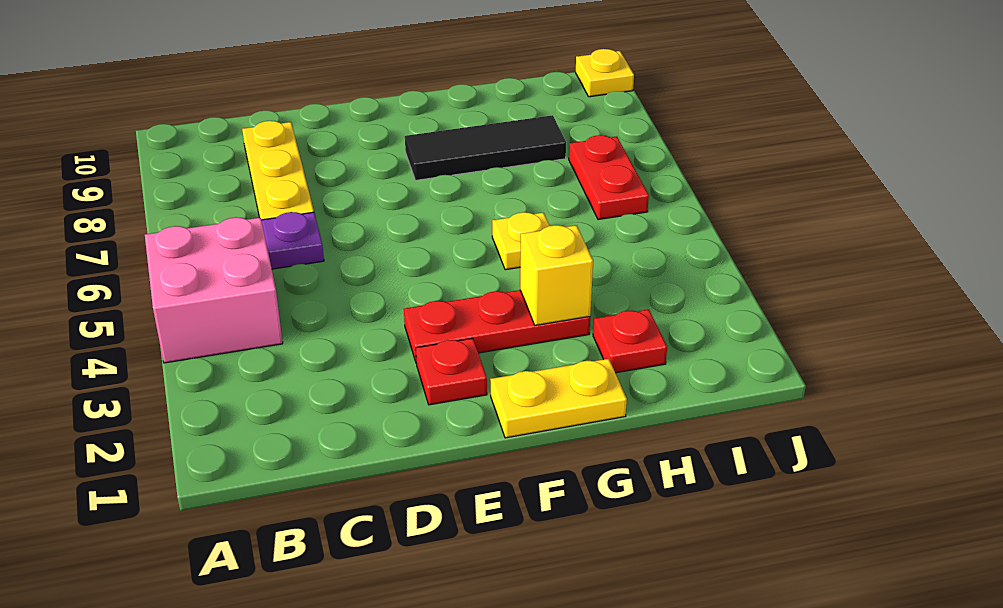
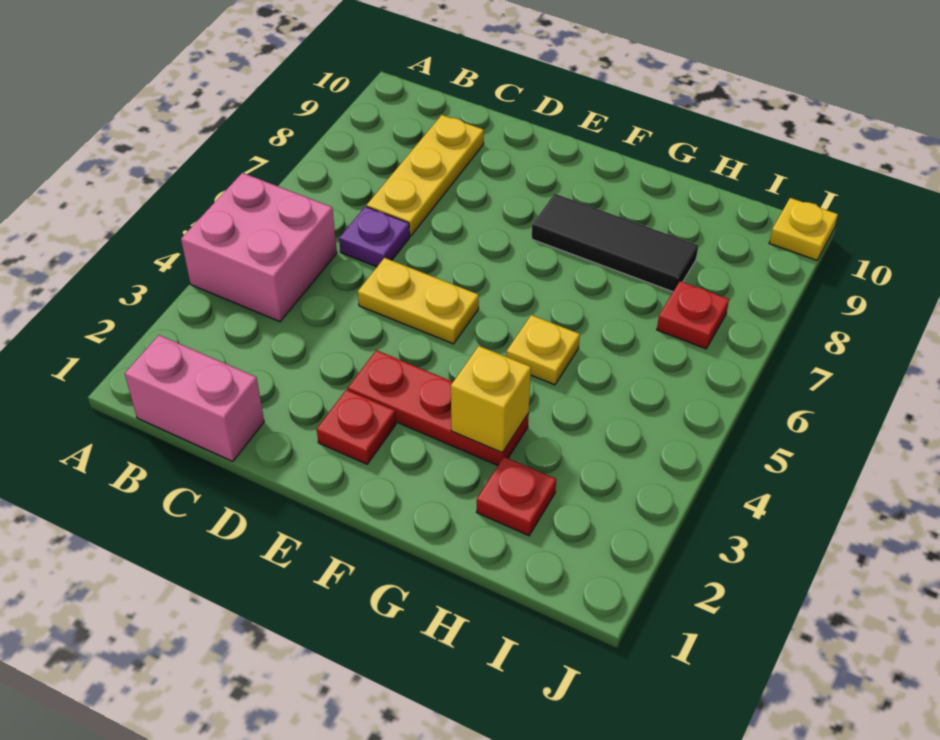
none -> pink 1x2 brick [125,335,264,461]
yellow 1x2 plate [490,359,627,438] -> yellow 1x2 plate moved to [358,258,479,344]
red 1x2 plate [569,135,649,220] -> red 1x1 plate [657,281,729,349]

